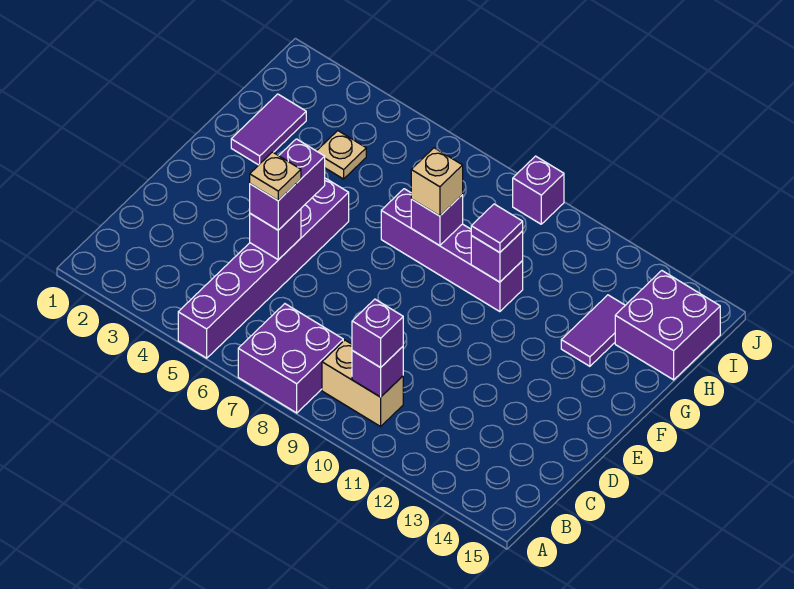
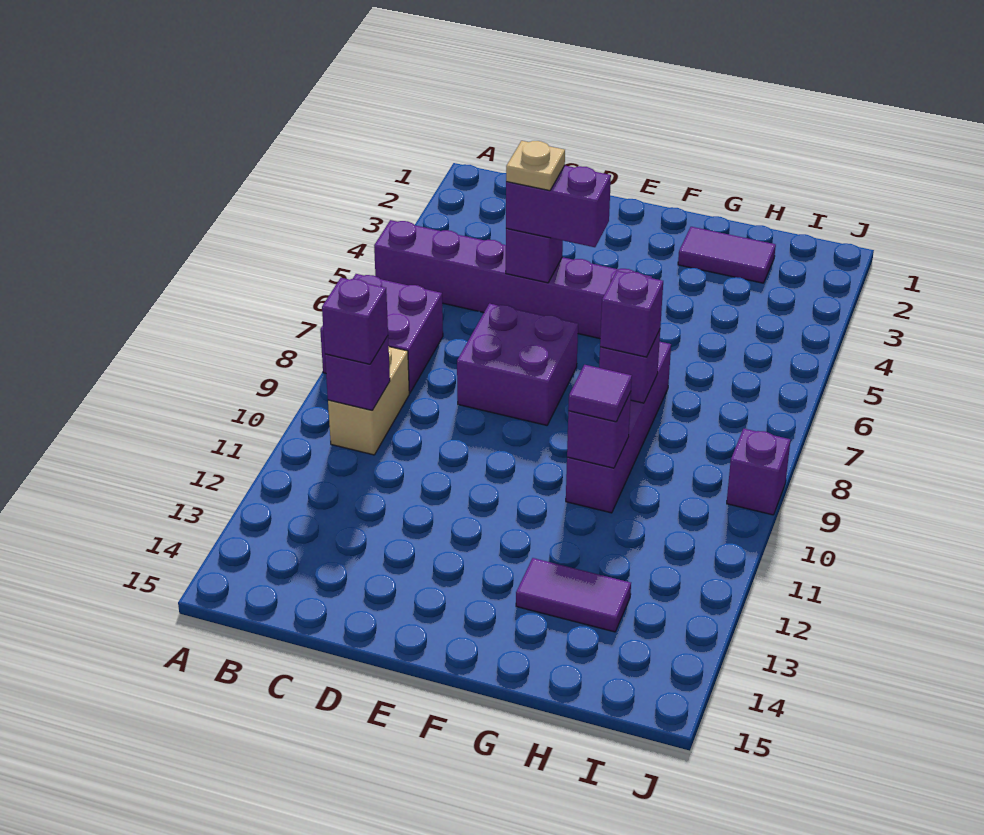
tan 1x1 brick [411,148,463,216] -> purple 1x1 brick [600,271,663,357]
tan 1x1 plate [317,131,366,179] -> none
purple 2x2 brick [615,271,720,380] -> purple 2x2 brick moved to [457,304,578,425]

